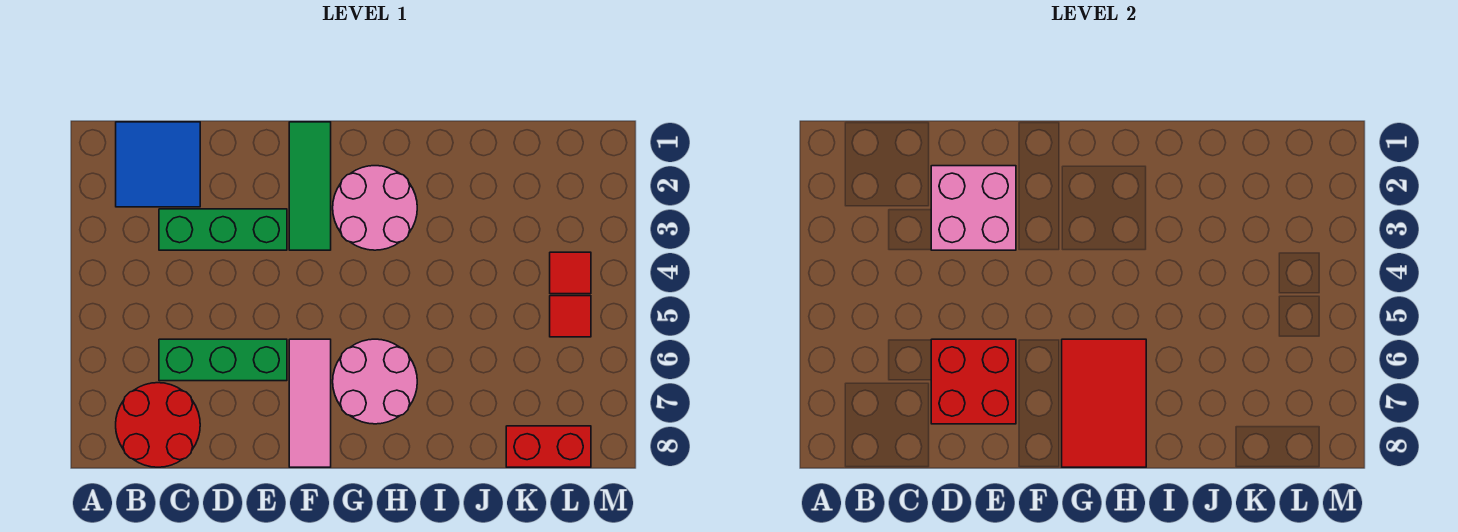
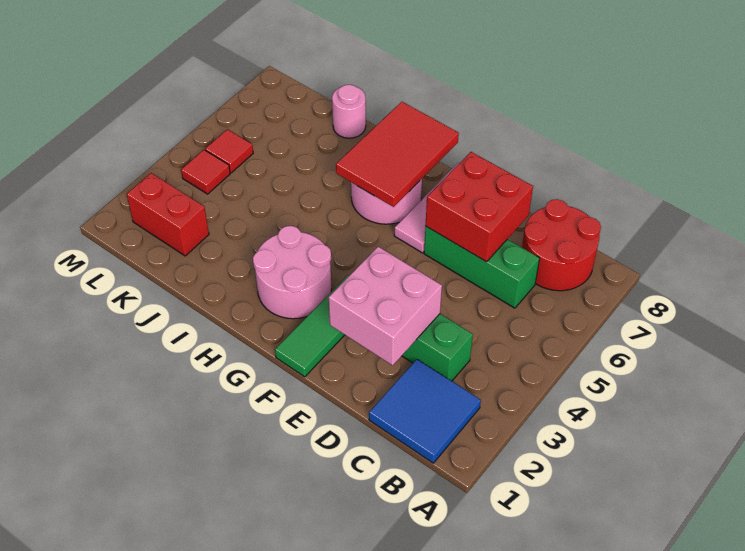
none -> pink 1x1 round brick [332,85,366,138]
red 1x2 brick [506,426,591,467] -> red 1x2 brick moved to [127,173,209,256]

